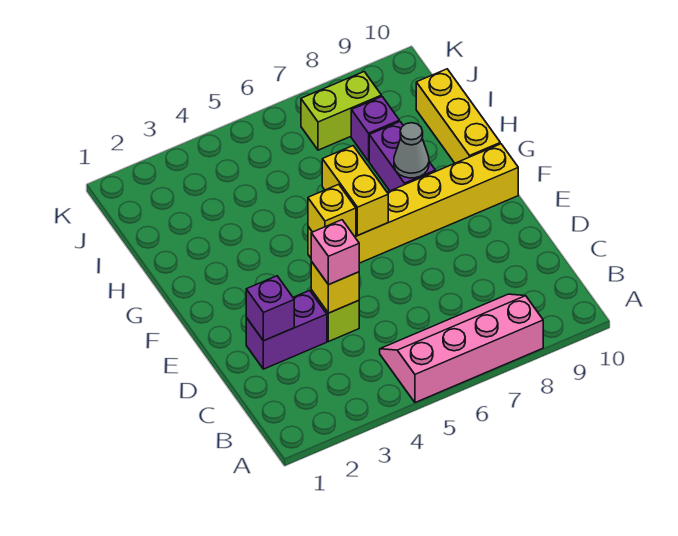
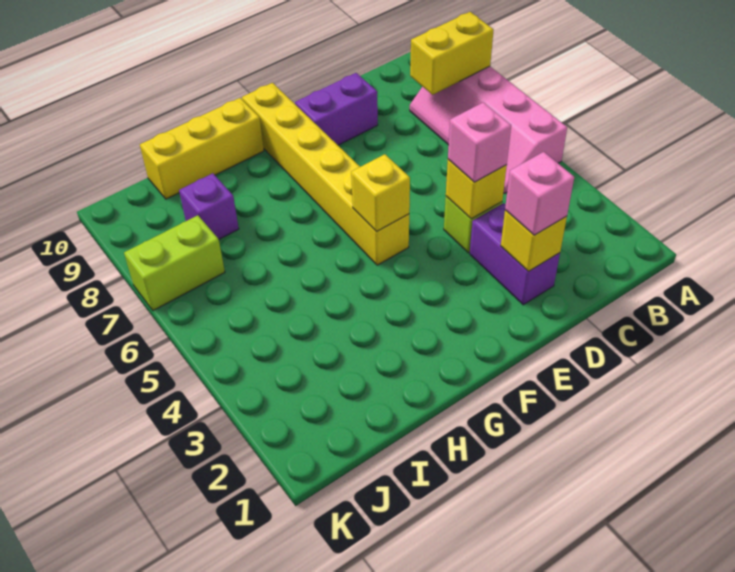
purple 1x1 brick [246,276,294,341] -> yellow 1x1 brick [501,210,567,271]
none -> pink 1x1 brick [505,152,574,235]
yellow 1x2 brick [322,146,388,235] -> yellow 1x2 brick moved to [410,12,494,95]
purple 1x2 brick [369,122,435,191] -> purple 1x2 brick moved to [295,73,378,145]
grey 1x1 cone [394,123,429,178] -> none
lime 1x2 brick [301,72,381,150] -> lime 1x2 brick turned to [124,215,225,311]

